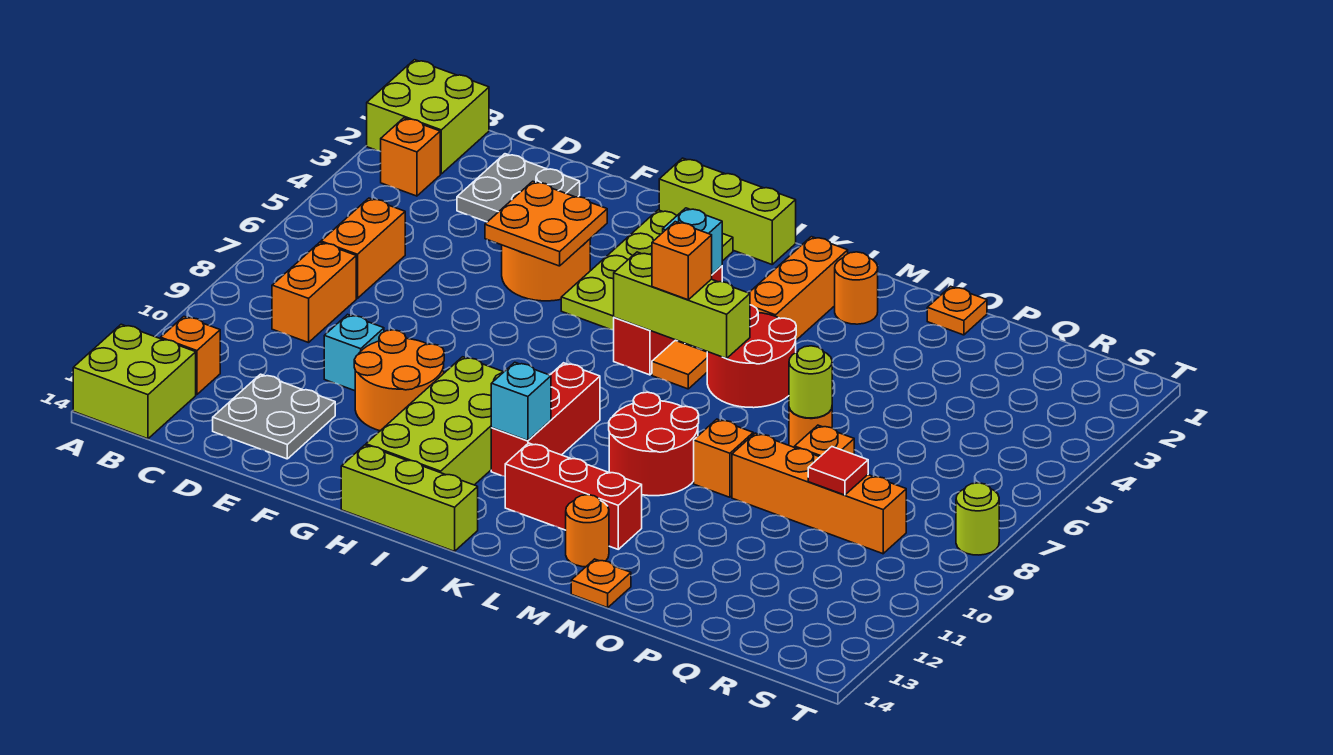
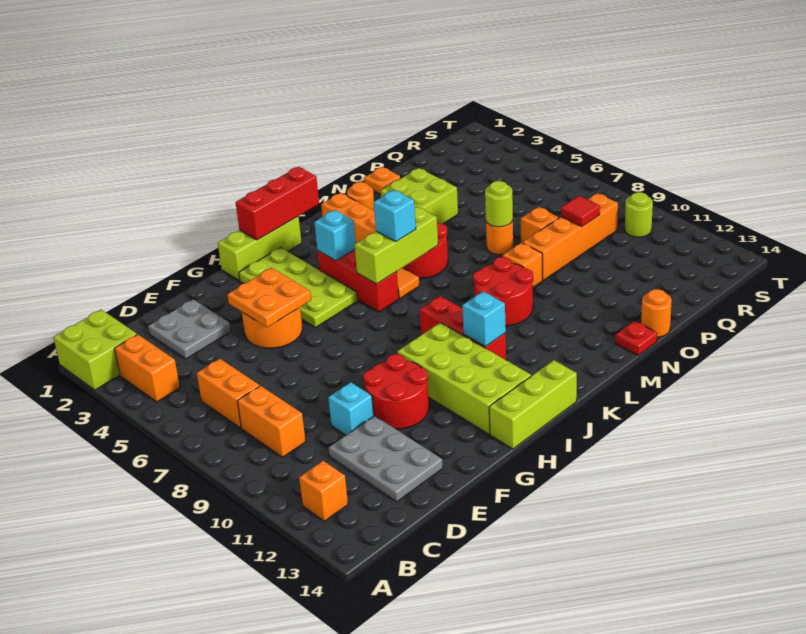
lime 2x2 brick [73,324,196,439] -> lime 2x2 brick moved to [381,168,458,224]
orange 1x1 brick [381,118,440,196] -> orange 1x2 brick [115,334,180,402]
grey 2x2 plate [213,374,335,459] -> grey 2x3 plate [329,416,443,502]
orange 2x2 round brick [354,330,444,431] -> red 2x2 round brick [364,354,429,429]
orange 1x1 brick [652,222,712,300] -> cyan 1x1 brick [374,190,416,242]
red 1x3 brick [505,443,642,549] -> red 1x3 brick moved to [236,167,319,240]
orange 1x1 round brick [566,495,609,567] -> orange 1x1 round brick moved to [641,289,672,337]
orange 1x1 plate [571,559,631,608] -> red 1x1 plate [616,321,657,355]
lime 1x1 round brick [956,483,999,555] -> lime 1x1 round brick moved to [625,192,653,237]

